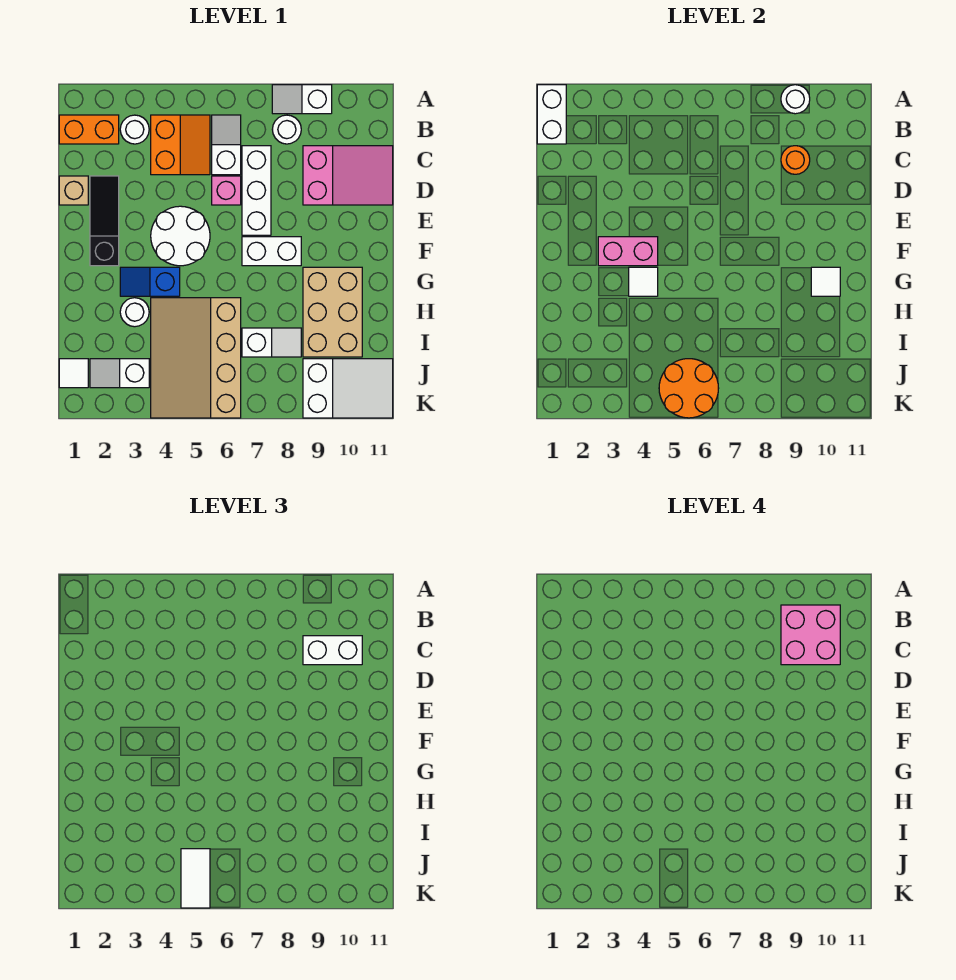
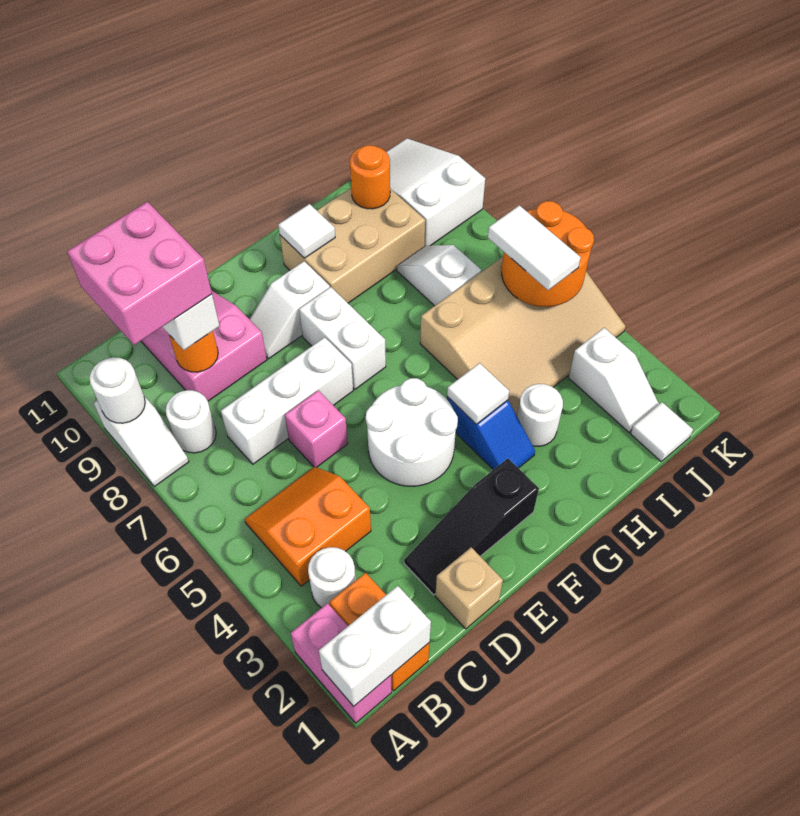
white 1x2 slope [212,115,241,175] -> white 1x2 slope moved to [250,261,330,359]
pink 1x2 brick [598,237,658,266] -> pink 1x2 brick moved to [291,603,392,723]
none -> orange 1x1 round brick [350,145,390,209]
white 1x2 tile [181,849,210,908] -> white 1x2 tile turned to [488,205,581,290]

